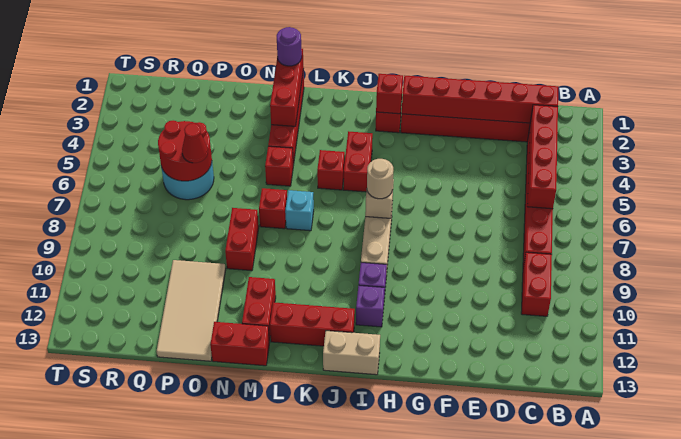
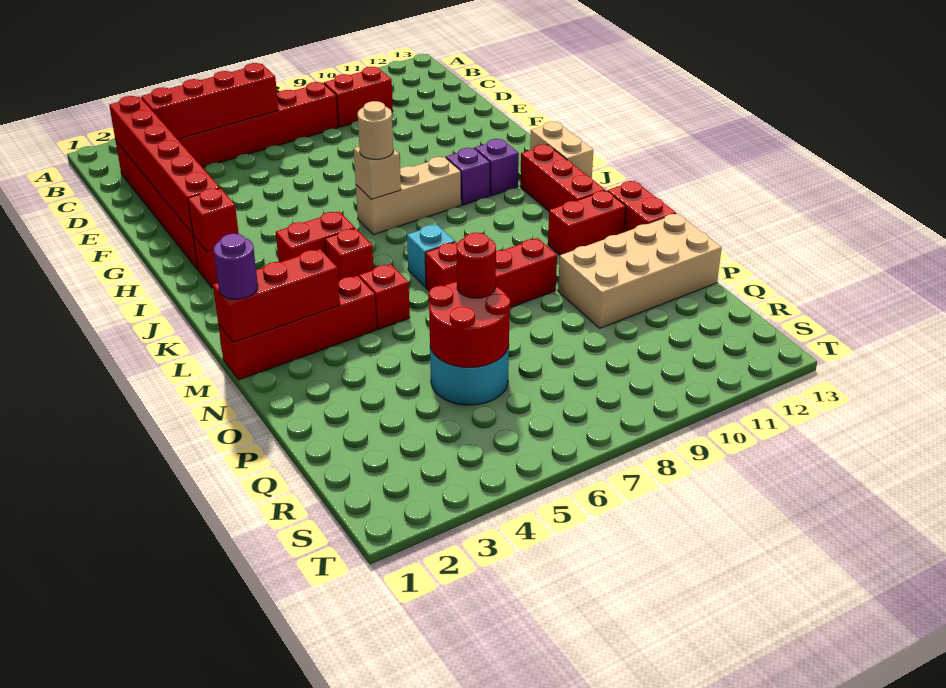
tan 2x4 tile [157,260,226,361] -> tan 2x4 brick [558,213,722,328]
red 1x1 cone [182,123,208,163] -> red 1x1 round brick [457,232,496,298]

